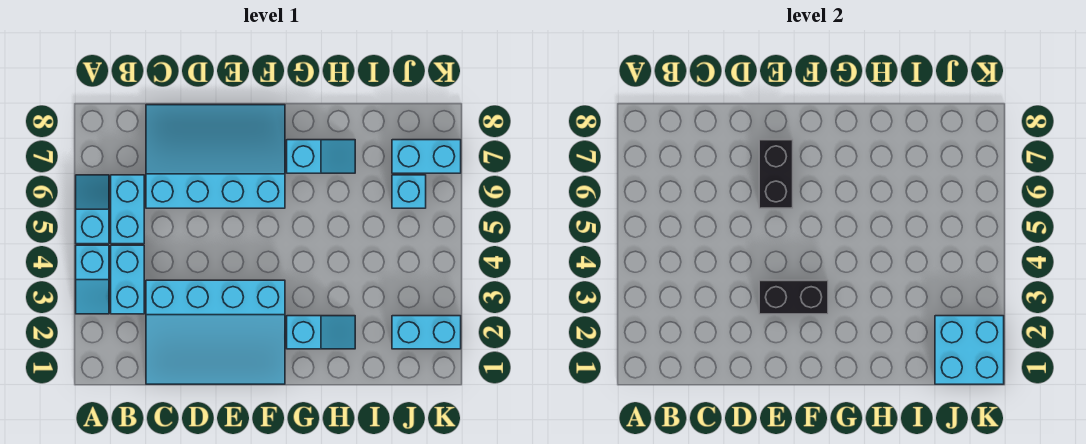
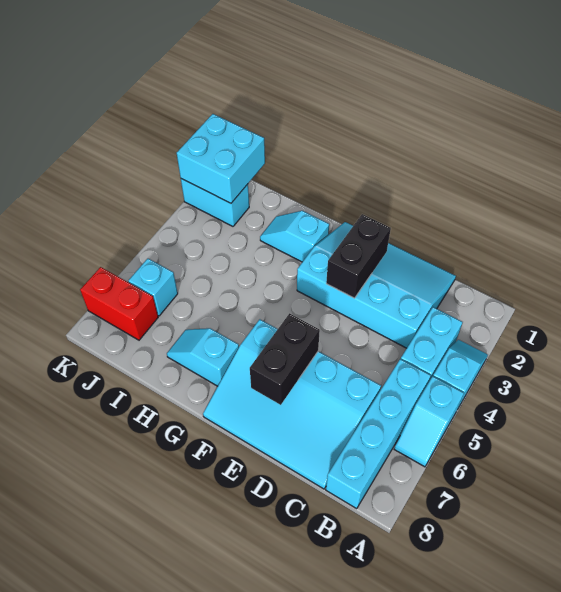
cyan 1x2 brick [111,175,144,244] -> cyan 1x4 brick [326,359,431,509]
black 1x2 brick [759,280,828,314] -> black 1x2 brick turned to [326,214,391,298]
cyan 1x2 brick [392,140,461,173] -> red 1x2 brick [80,267,158,340]

